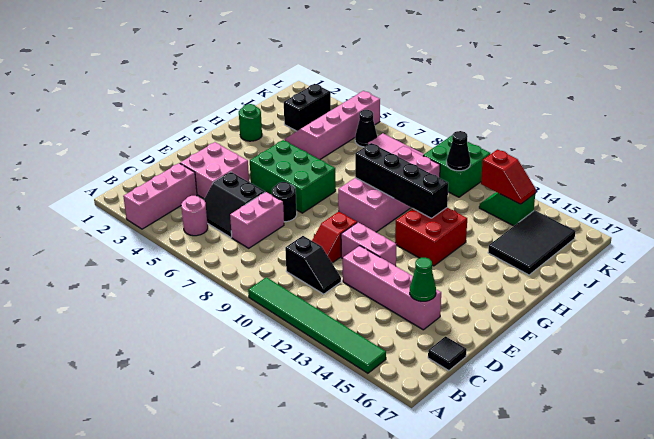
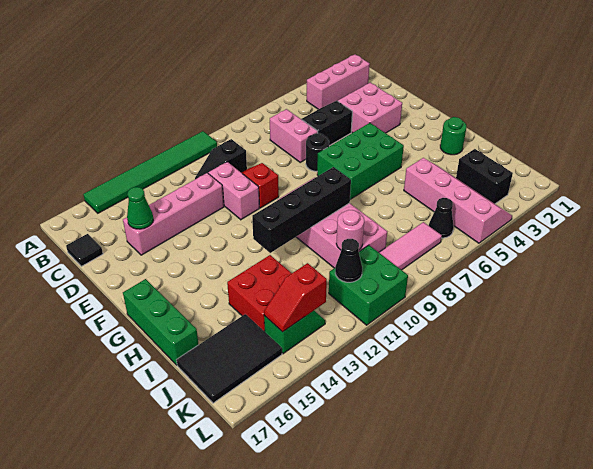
pink 1x3 brick [123,163,197,229] -> pink 1x3 brick turned to [307,54,370,109]
pink 1x1 round brick [181,196,208,236] -> pink 1x1 round brick moved to [336,210,364,250]
pink 1x2 brick [341,223,396,266] -> pink 1x2 brick turned to [208,162,259,220]
red 2x2 brick [395,208,467,266] -> red 2x2 brick moved to [227,255,292,332]
none -> green 1x3 brick [123,279,199,365]
black 2x3 tile [488,210,576,275] -> black 2x3 tile turned to [177,314,282,403]

